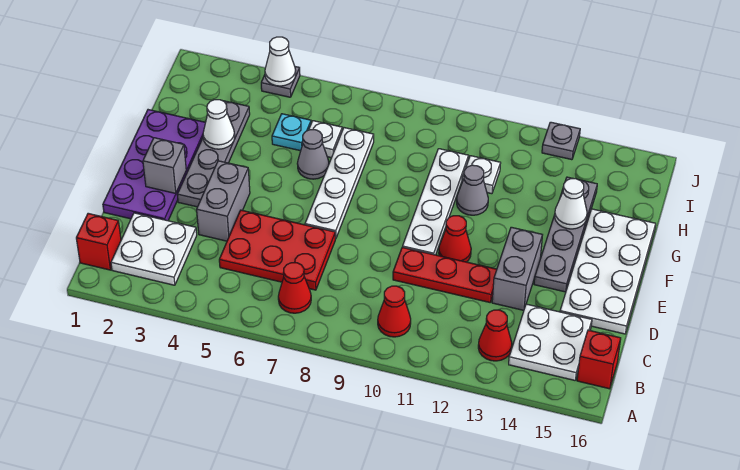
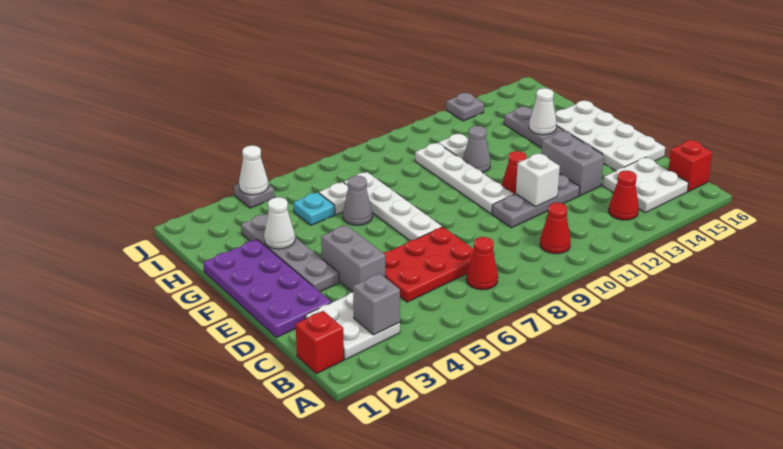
red 1x3 plate [393,247,497,303] -> grey 1x3 plate [492,174,580,228]
none -> white 1x1 brick [516,153,560,207]
grey 1x1 brick [143,138,186,193] -> grey 1x1 brick moved to [353,274,400,335]

